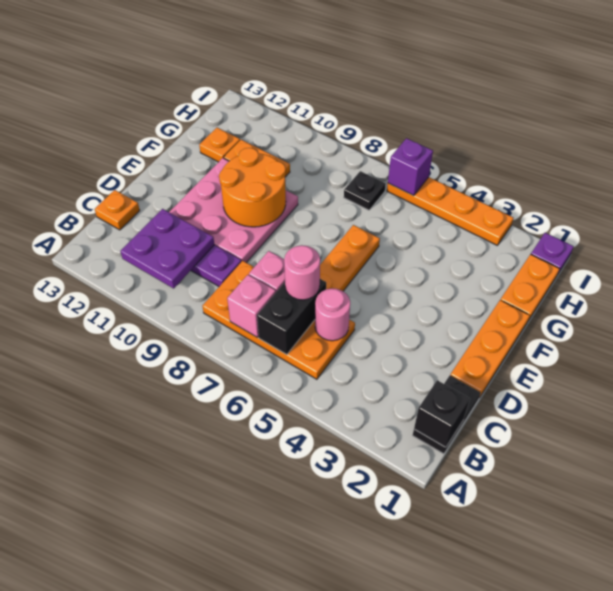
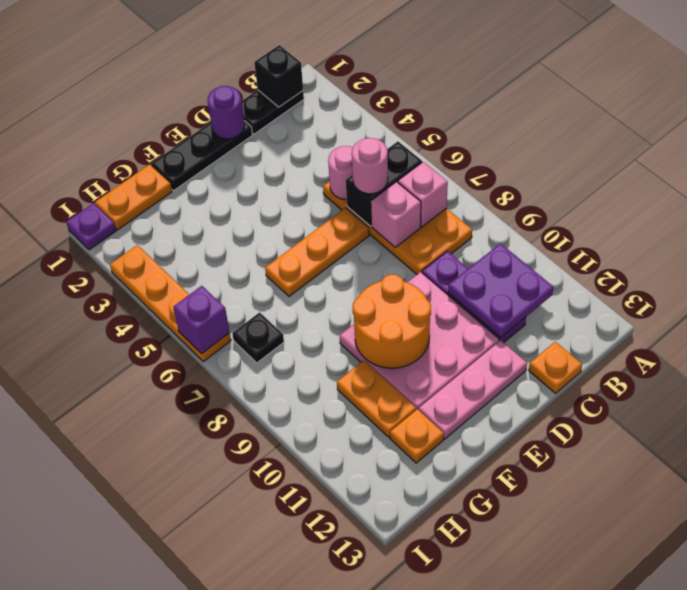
orange 1x3 plate [450,300,530,398] -> black 1x3 plate [151,121,252,191]
none -> purple 1x1 round brick [207,86,245,139]
none -> pink 1x3 plate [419,340,527,439]

